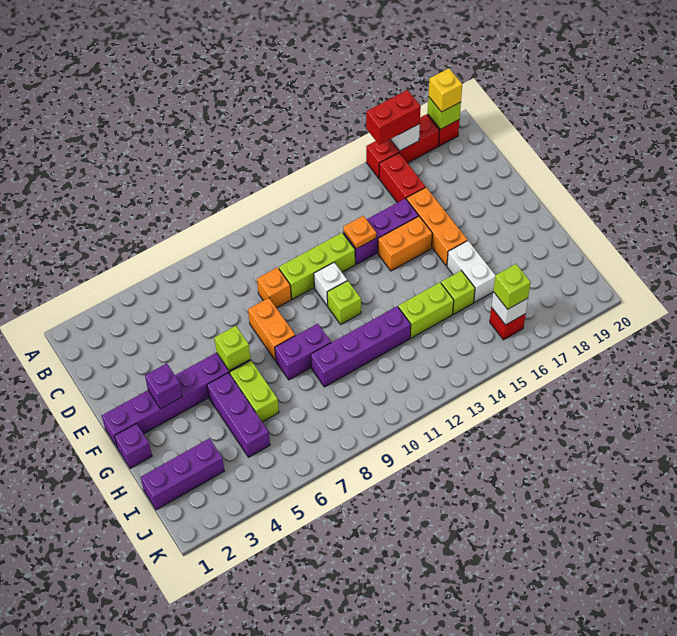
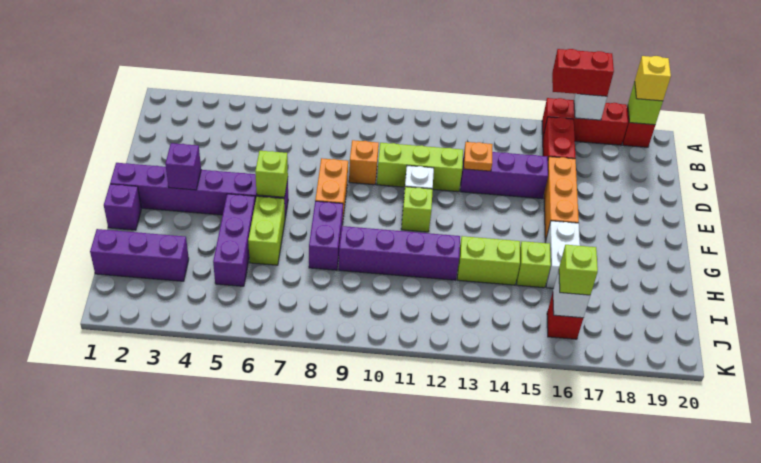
orange 1x2 brick [378,216,432,271] -> none
purple 1x2 brick [275,324,331,380] -> purple 1x2 brick turned to [309,201,343,270]

